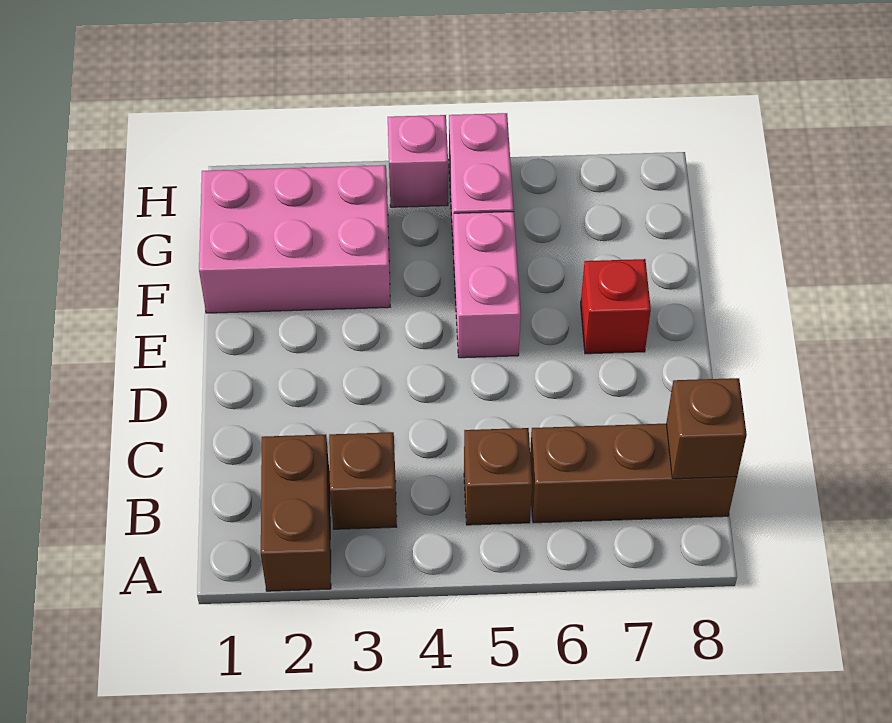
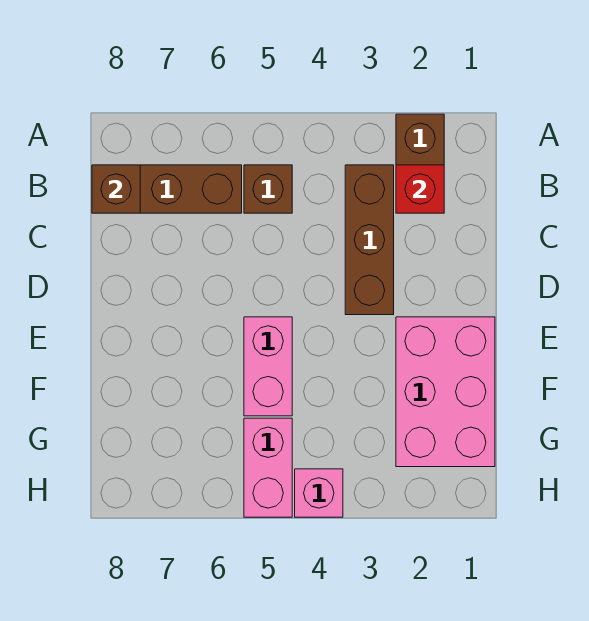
brown 1x1 brick [329,432,397,529] -> brown 1x3 brick [345,165,394,315]
red 1x1 brick [581,259,651,354] -> red 1x1 brick moved to [396,165,444,213]
pink 2x3 brick [199,165,390,313] -> pink 2x3 brick turned to [396,317,495,467]

